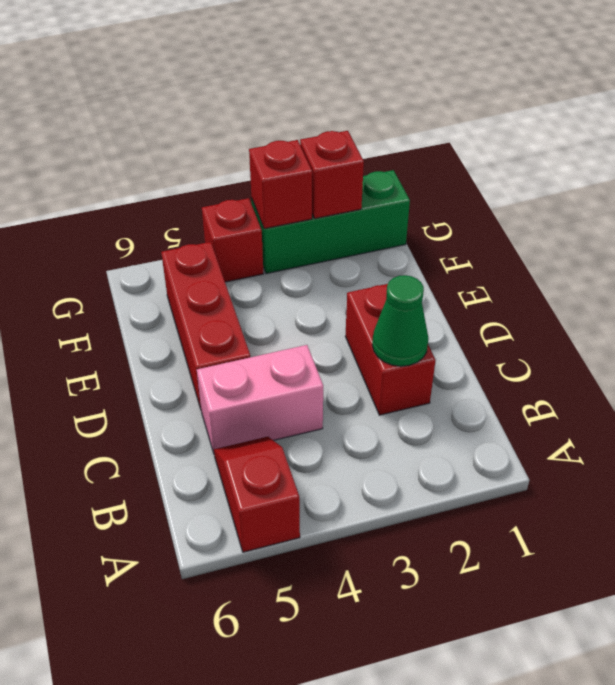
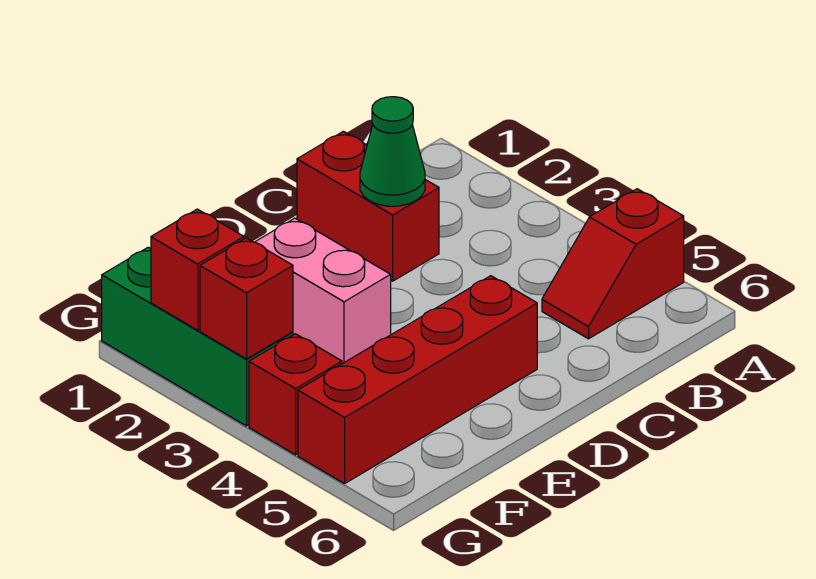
red 1x2 brick [345,284,436,415] -> red 1x2 brick turned to [297,131,439,281]
pink 1x2 brick [197,345,323,453] -> pink 1x2 brick moved to [255,218,391,364]
red 1x3 brick [161,242,250,408] -> red 1x4 brick [298,276,537,484]

